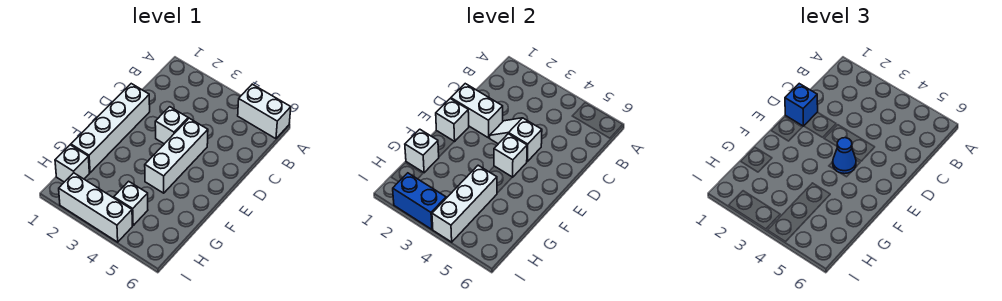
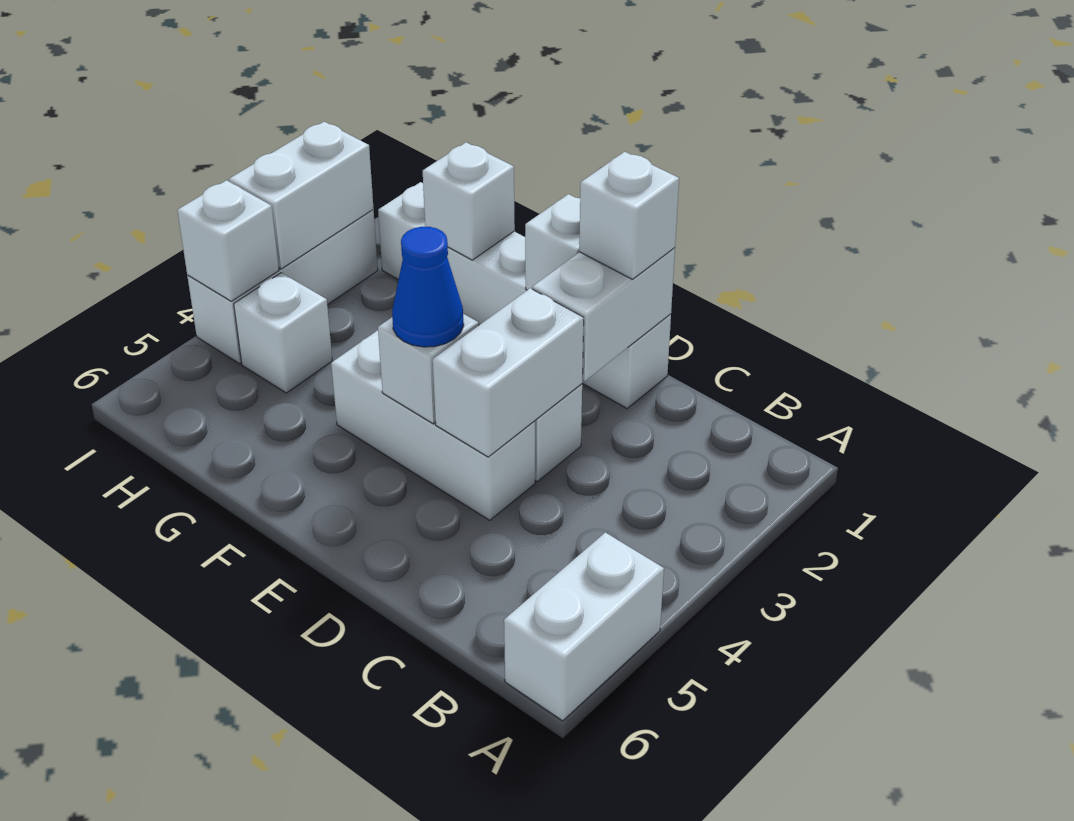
blue 1x1 brick [785,84,818,126] -> white 1x1 brick [579,152,679,279]
white 1x2 slope [490,118,542,161] -> white 1x2 brick [433,288,584,457]
white 1x3 brick [432,165,497,242] -> white 1x1 brick [177,180,279,301]
blue 1x2 brick [393,173,446,229] -> white 1x2 brick [229,122,374,269]

